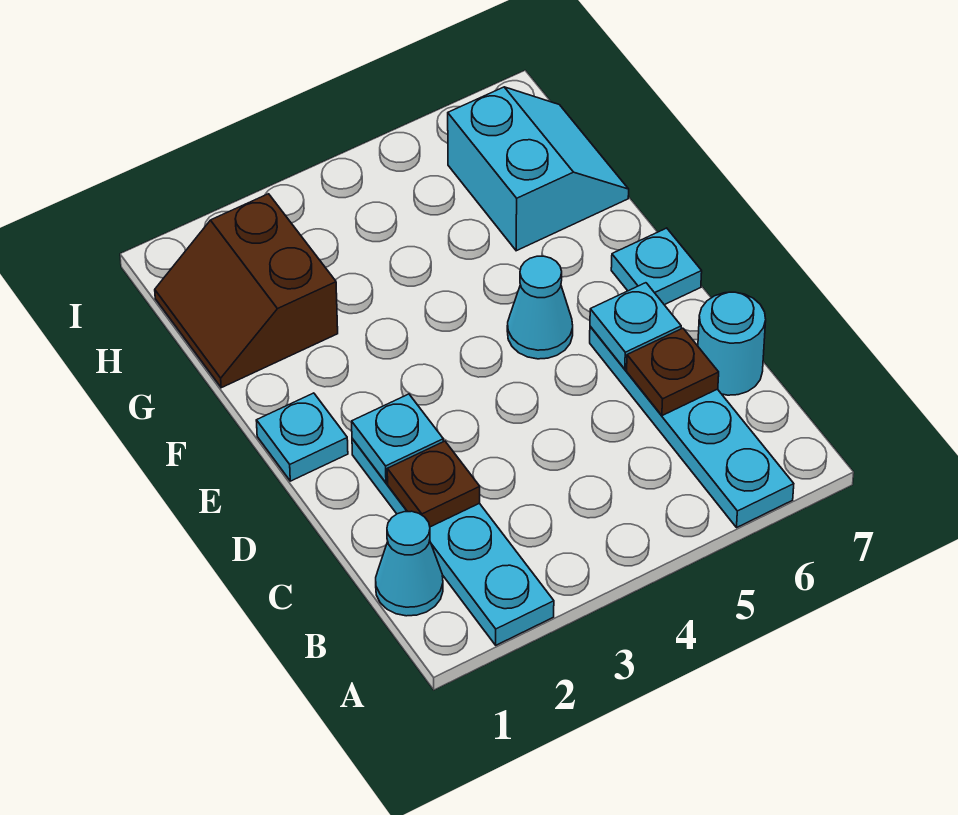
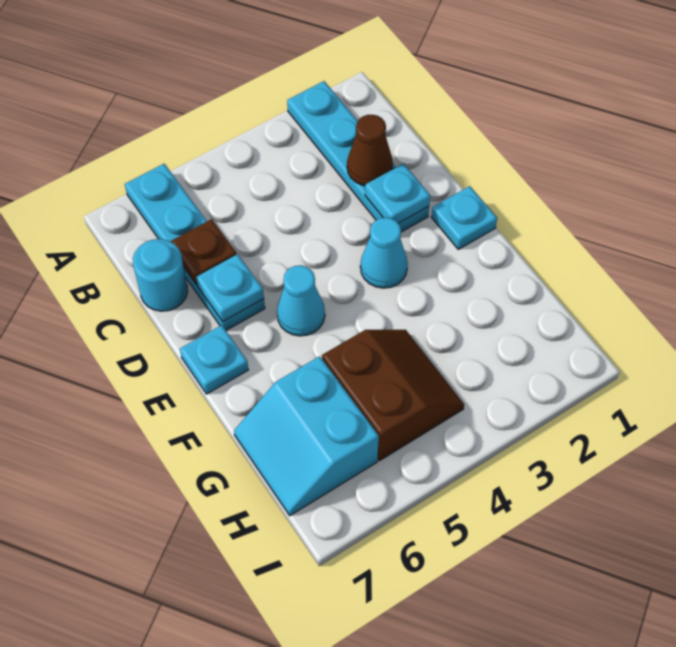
cyan 1x1 cone [376,511,443,616] -> cyan 1x1 cone moved to [360,218,408,288]
brown 1x1 plate [387,441,480,527] -> brown 1x1 cone [347,115,393,186]
brown 2x2 slope [155,194,338,388] -> brown 2x2 slope moved to [322,330,464,461]

